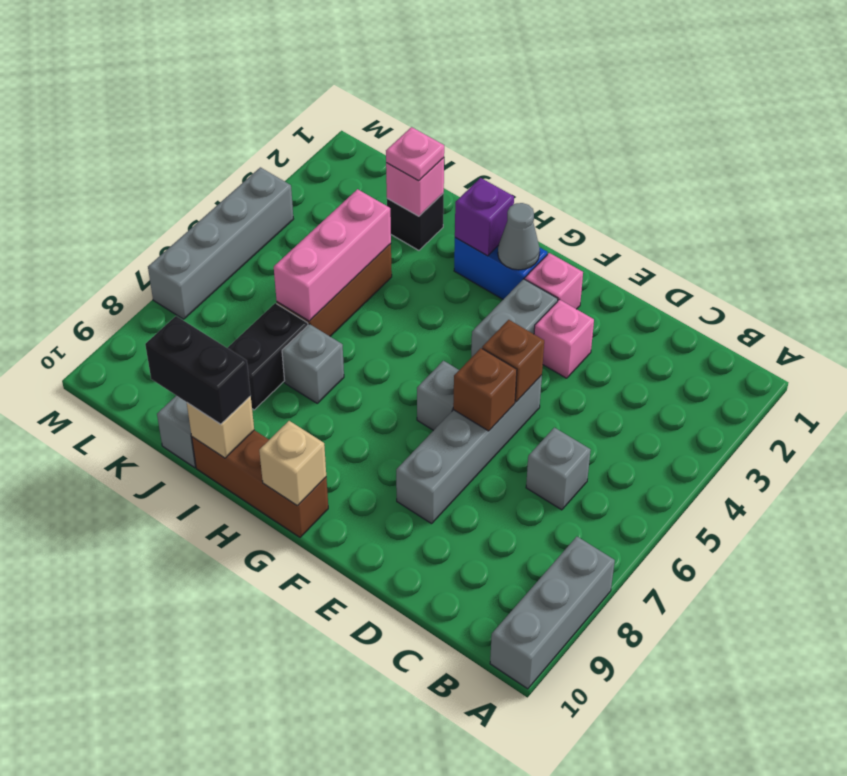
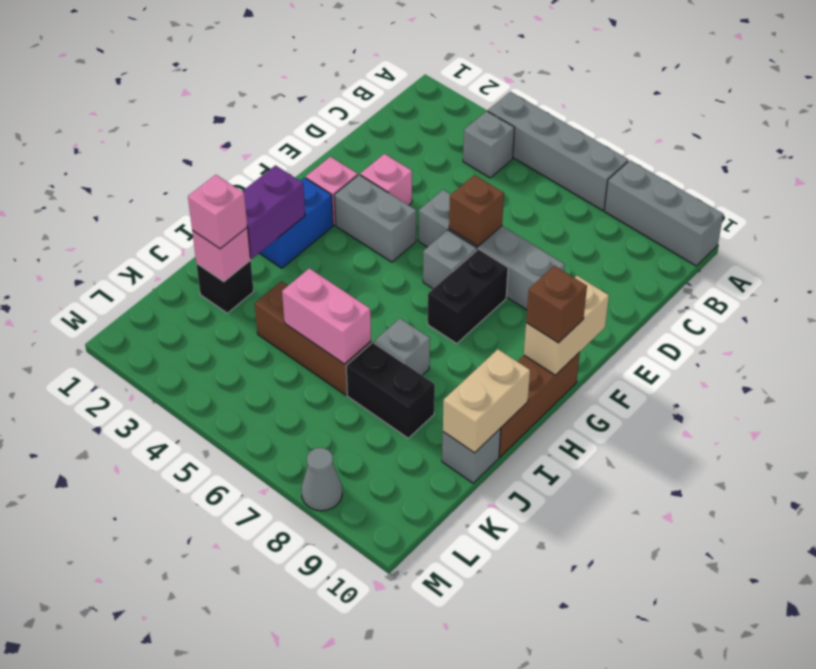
grey 1x1 brick [526,428,591,510] -> grey 1x1 brick moved to [463,111,515,178]
brown 1x1 brick [482,320,544,402] -> brown 1x1 brick moved to [526,266,587,343]
grey 1x1 cone [498,203,540,270] -> grey 1x1 cone moved to [301,448,342,511]
tan 1x1 brick [259,421,326,506] -> tan 1x2 brick [524,276,609,375]
purple 1x1 brick [455,178,514,256] -> purple 1x2 brick [242,165,305,259]
tan 1x1 brick [187,396,254,458] -> tan 1x2 brick [443,349,530,453]
black 1x2 brick [145,316,251,424] -> black 1x2 brick moved to [428,249,508,344]
pink 1x1 plate [386,127,444,180] -> pink 1x1 brick [188,175,247,249]
pink 1x3 brick [274,189,391,321] -> pink 1x2 brick [282,268,371,364]
grey 1x4 brick [148,167,293,319] -> grey 1x4 brick moved to [488,92,628,211]

